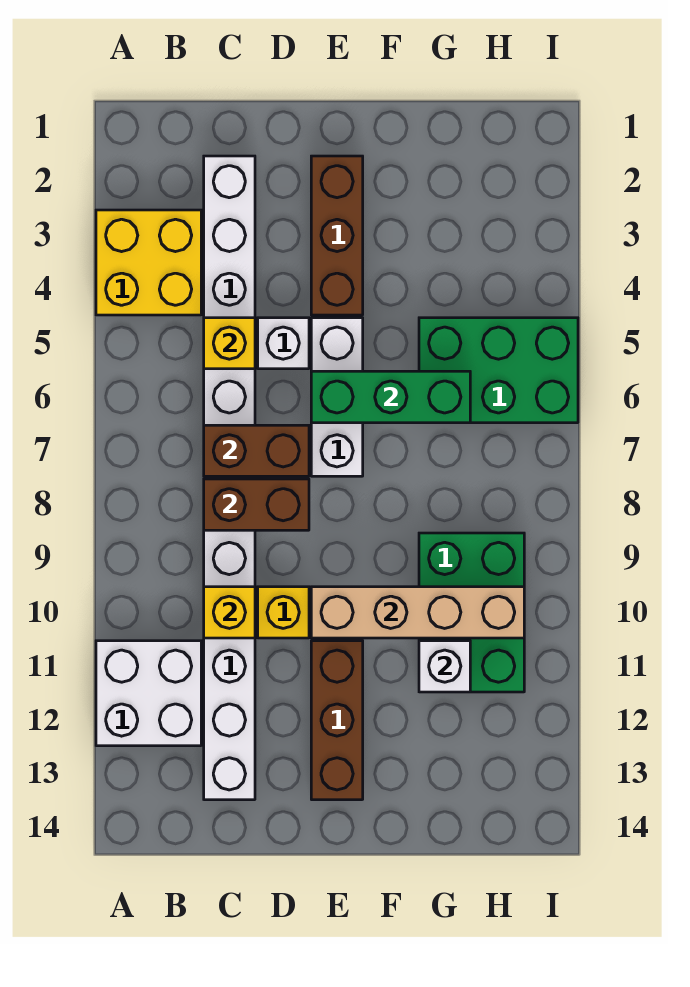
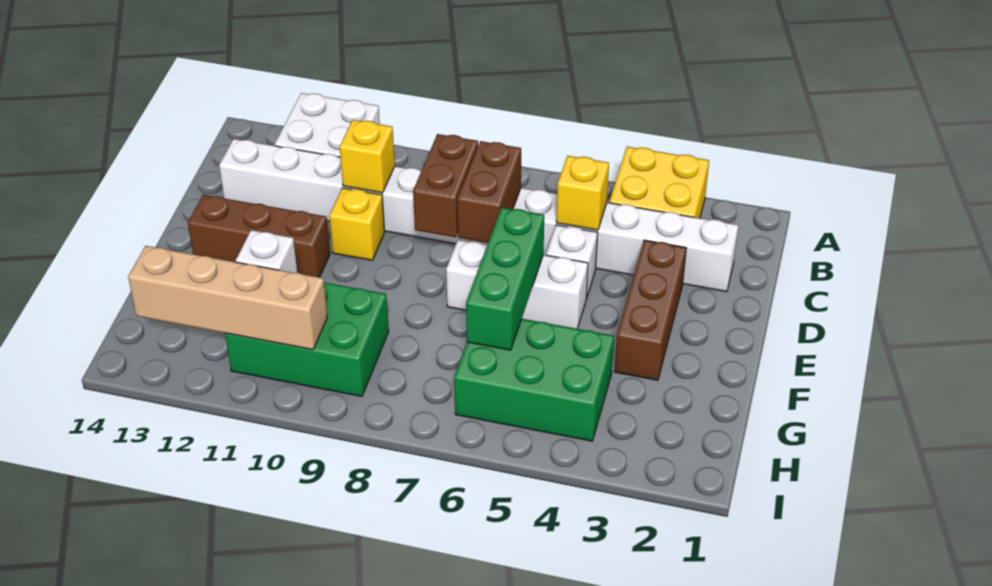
brown 1x3 brick [311,156,363,315] -> brown 1x3 brick turned to [614,240,686,380]
tan 1x4 brick [311,587,524,638] -> tan 1x4 brick turned to [128,246,327,350]
green 2x3 brick [419,318,578,423] -> green 2x3 brick turned to [454,319,614,441]

